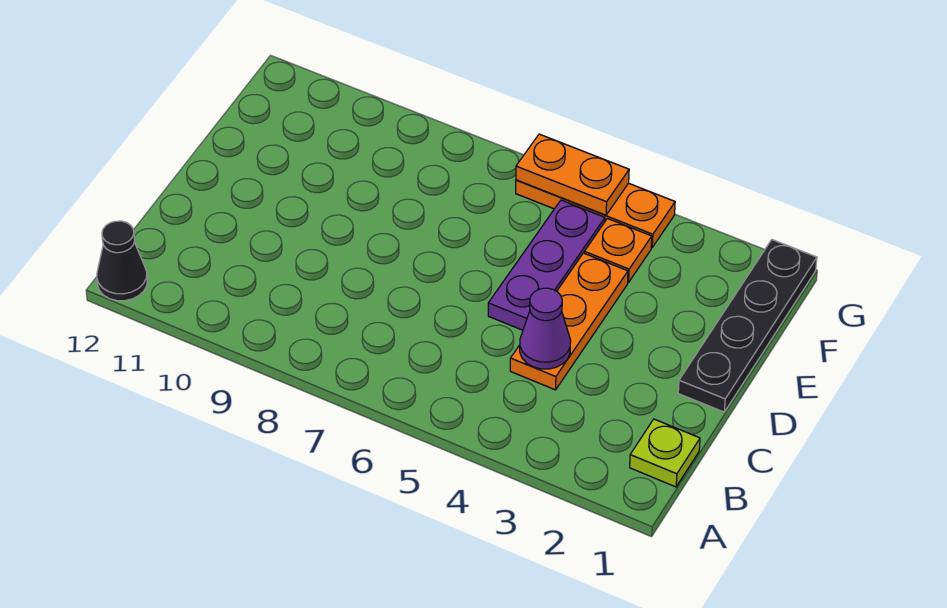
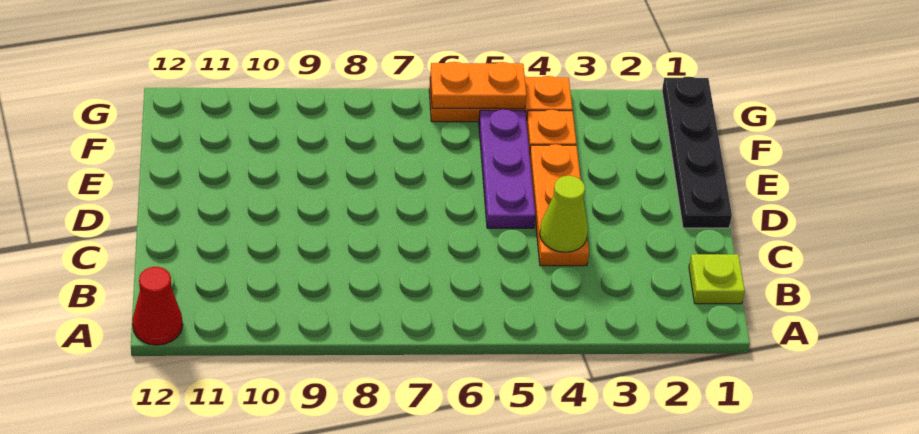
black 1x1 cone [97,221,147,301] -> red 1x1 cone [132,267,183,345]
purple 1x1 cone [520,288,571,369] -> lime 1x1 cone [540,176,588,252]

